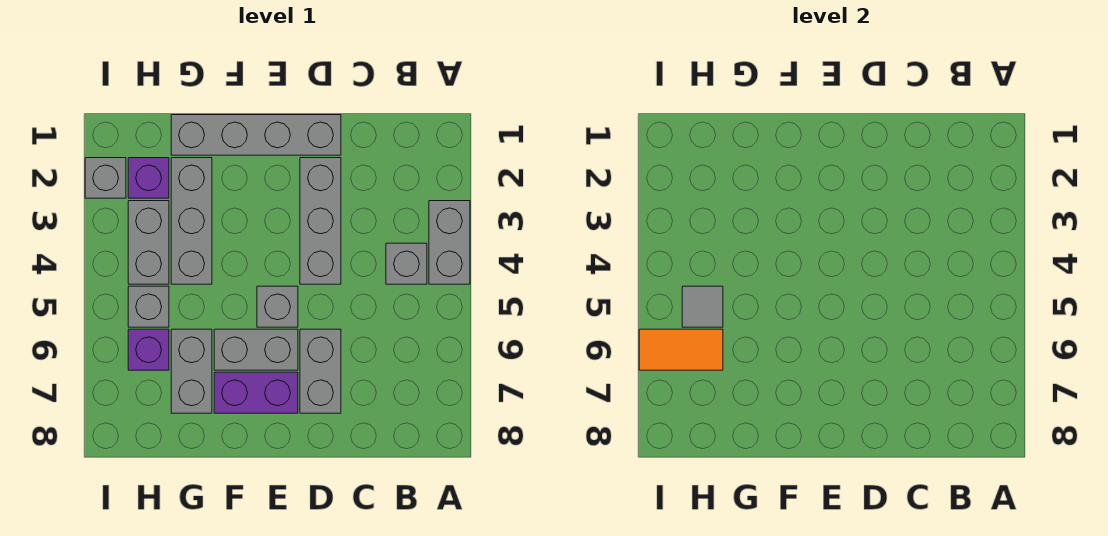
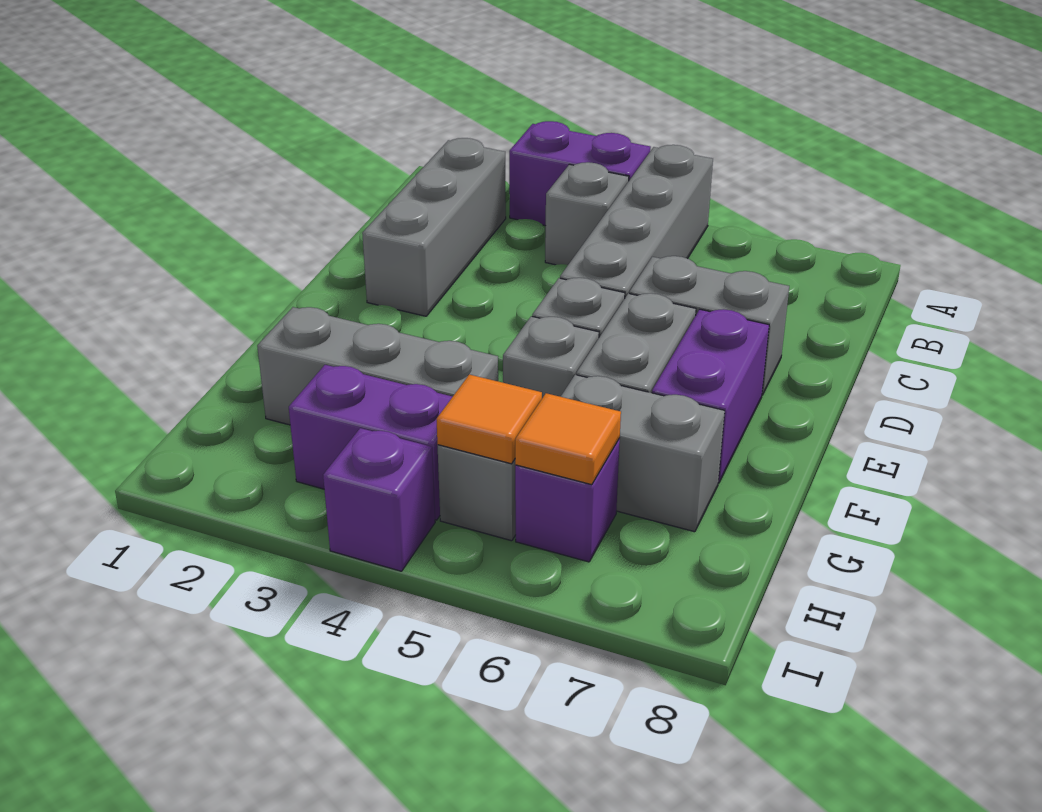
grey 1x2 brick [429,201,470,284] -> purple 1x2 brick [509,121,651,226]
grey 1x4 brick [171,115,341,155] -> grey 1x4 brick moved to [560,145,713,297]
grey 1x3 brick [300,158,341,284] -> grey 1x3 brick turned to [362,138,506,316]
purple 1x1 brick [128,158,169,198] -> purple 1x1 brick moved to [323,428,435,571]
grey 1x2 brick [128,201,169,284] -> purple 1x2 brick [289,365,453,520]
grey 1x1 tile [682,286,723,327] -> orange 1x1 tile [436,374,542,464]
orange 1x2 tile [639,329,723,370] -> orange 1x1 tile [515,393,621,485]
grey 1x1 brick [85,158,126,198] -> grey 1x1 brick moved to [503,316,599,398]

